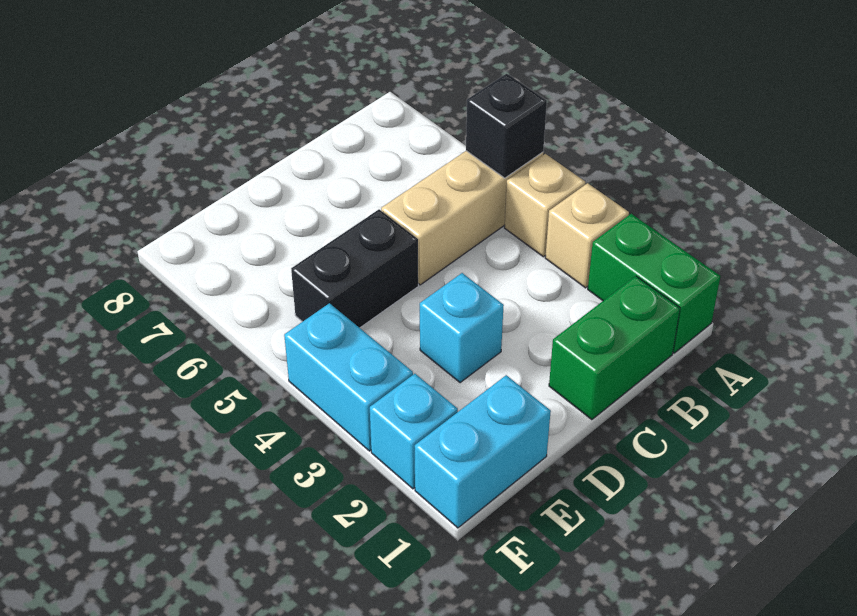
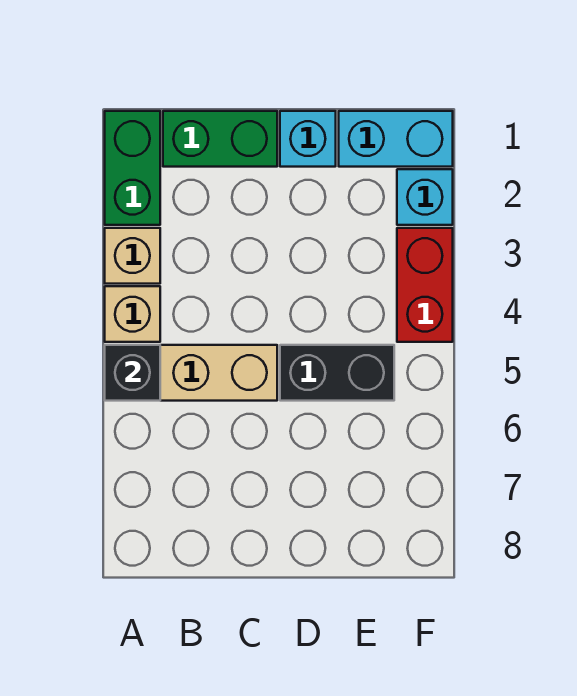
cyan 1x1 brick [420,273,504,383] -> cyan 1x1 brick moved to [280,111,336,167]
cyan 1x2 brick [284,303,413,451] -> red 1x2 brick [397,228,453,342]

